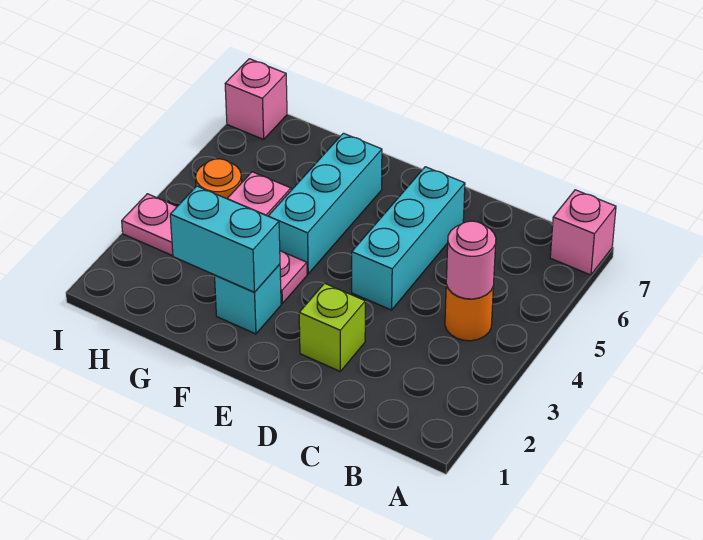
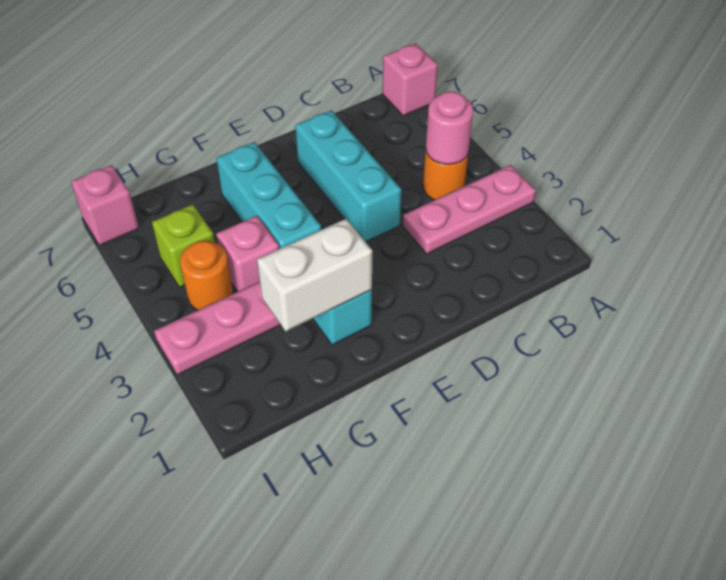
none -> pink 1x3 plate [403,165,536,254]
lime 1x1 brick [299,283,365,371] -> lime 1x1 brick moved to [152,204,215,287]
cyan 1x2 brick [170,186,280,292] -> white 1x2 brick [257,219,372,331]

